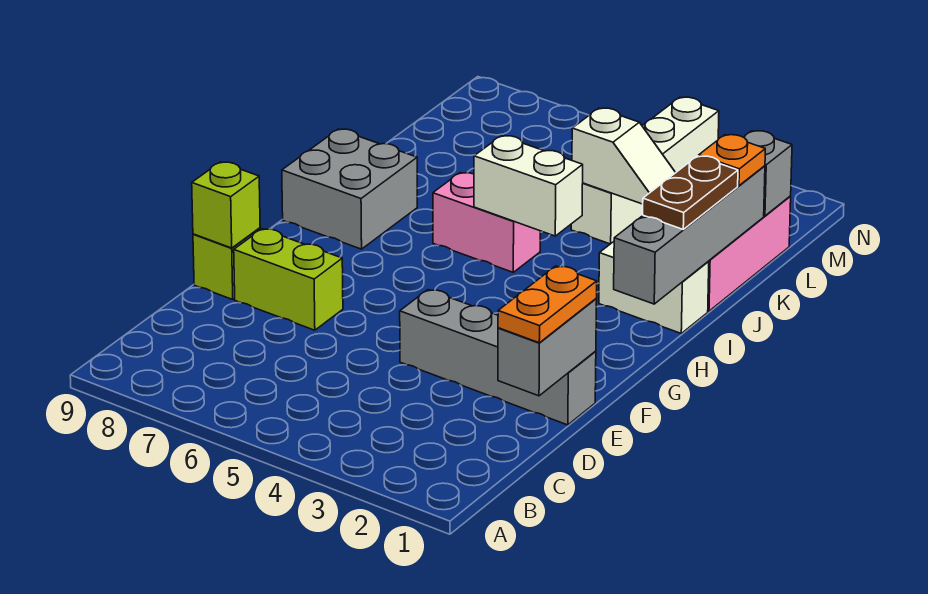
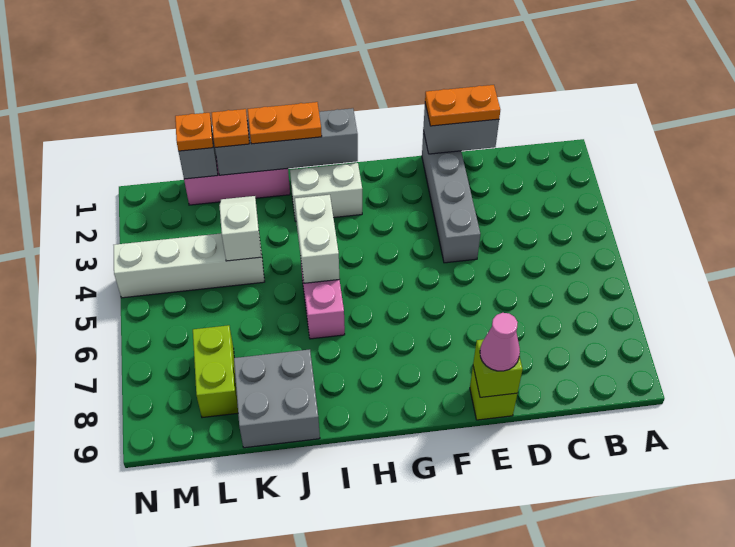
lime 1x2 brick [234,229,343,330] -> lime 1x2 brick moved to [193,325,238,418]
none -> pink 1x1 cone [480,313,520,371]
grey 2x2 brick [282,129,417,249] -> grey 2x2 brick moved to [234,349,320,448]
white 1x2 brick [599,242,709,333] -> white 1x2 brick turned to [290,163,362,221]
brown 1x2 plate [643,156,738,229] -> orange 1x2 plate [248,102,322,144]
none -> orange 1x1 plate [175,113,213,151]

